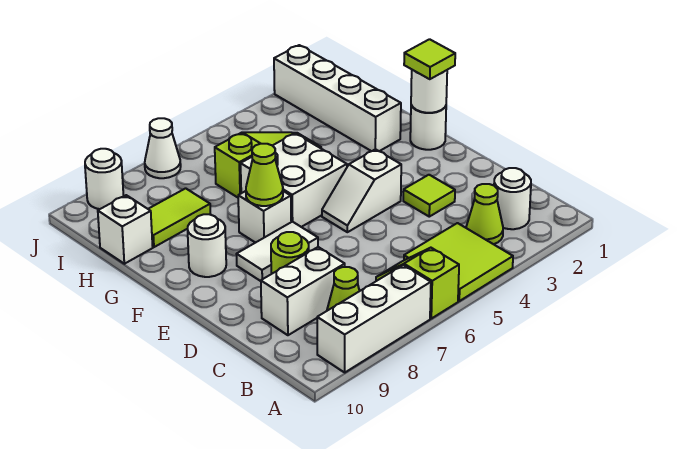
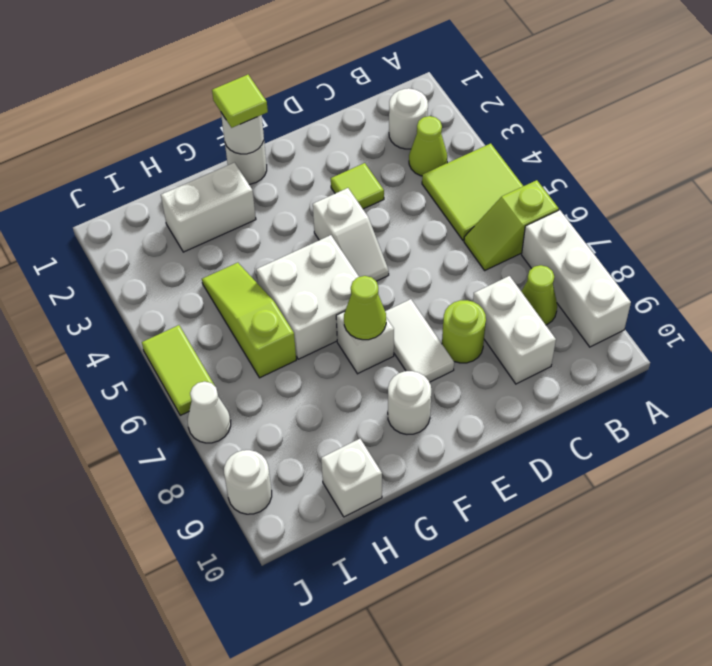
white 1x4 brick [274,45,401,151] -> white 1x2 brick [161,163,256,252]
lime 1x2 tile [149,188,211,247] -> lime 1x2 tile moved to [142,325,215,415]

